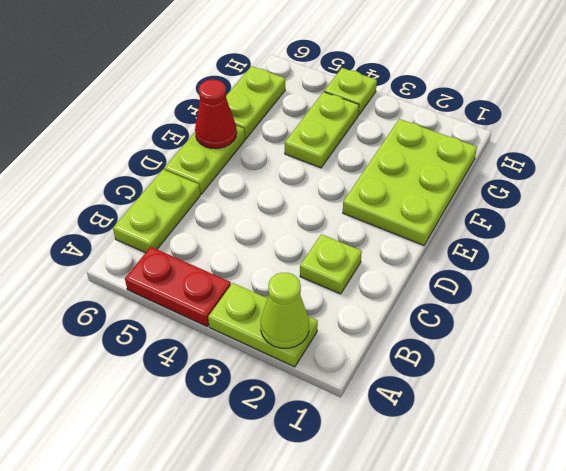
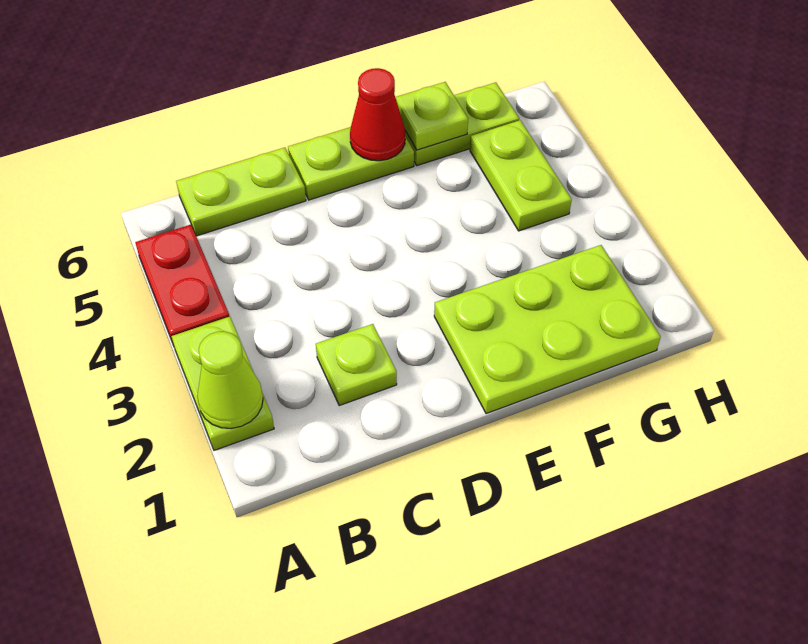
lime 1x2 plate [285,92,359,168] -> lime 1x2 plate turned to [470,120,572,231]
lime 1x1 plate [324,68,377,115] -> lime 1x1 plate moved to [395,82,468,150]

